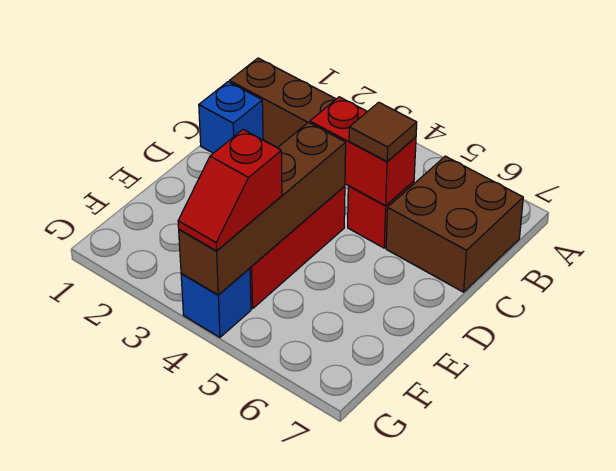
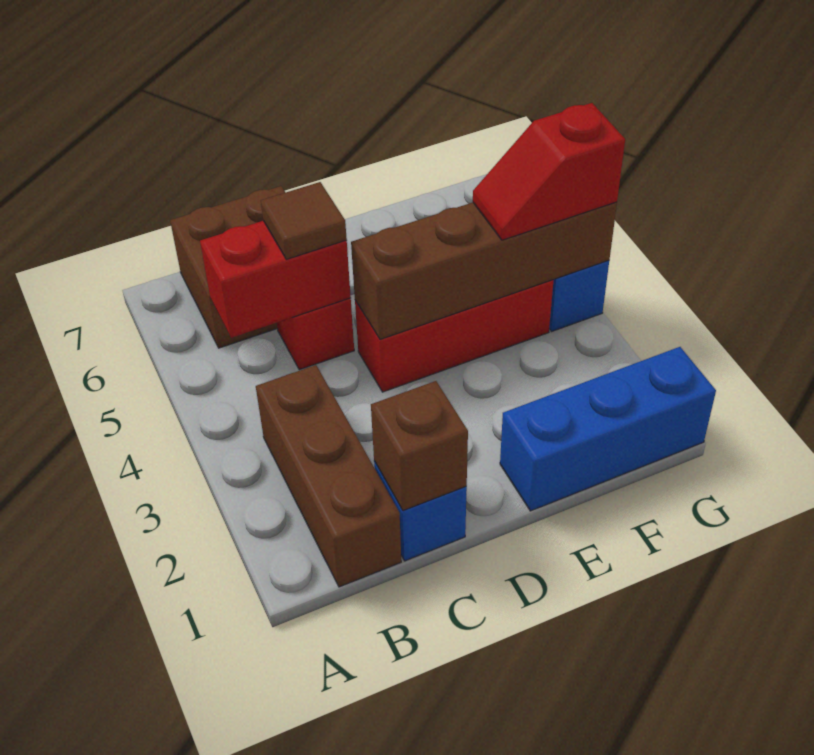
none -> brown 1x1 brick [371,381,468,511]
red 1x2 brick [310,97,416,206] -> red 1x2 brick turned to [200,221,351,338]
none -> blue 1x3 brick [500,347,716,511]
red 1x2 slope [178,130,282,251] -> red 1x2 slope turned to [473,103,625,240]

